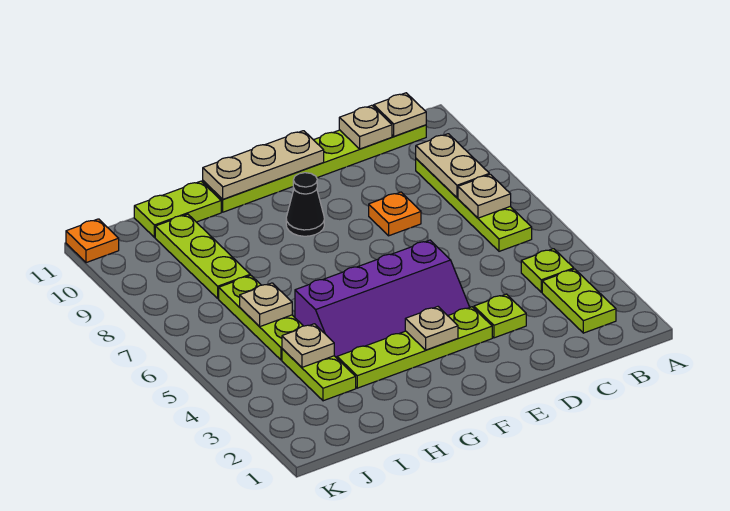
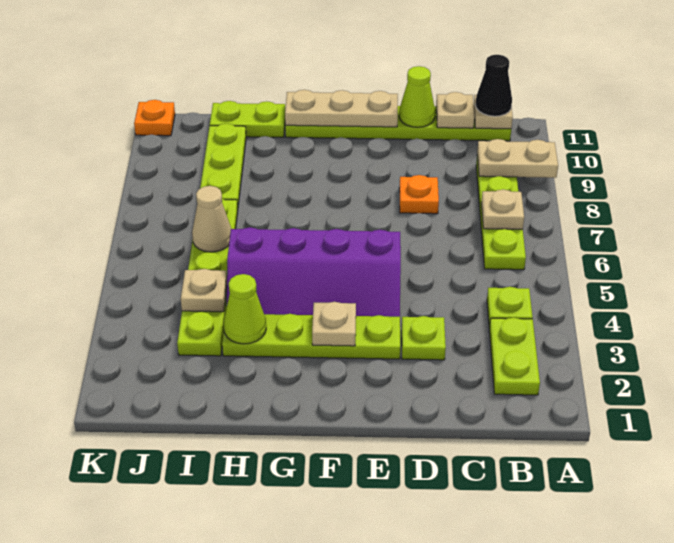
tan 1x2 plate [416,134,489,198] -> tan 1x2 plate turned to [477,139,558,178]
none -> lime 1x1 cone [399,66,435,127]
black 1x1 cone [286,173,324,236] -> black 1x1 cone moved to [475,55,512,116]
none -> lime 1x1 cone [224,274,266,344]
tan 1x1 plate [240,283,292,327] -> tan 1x1 cone [192,186,231,252]

